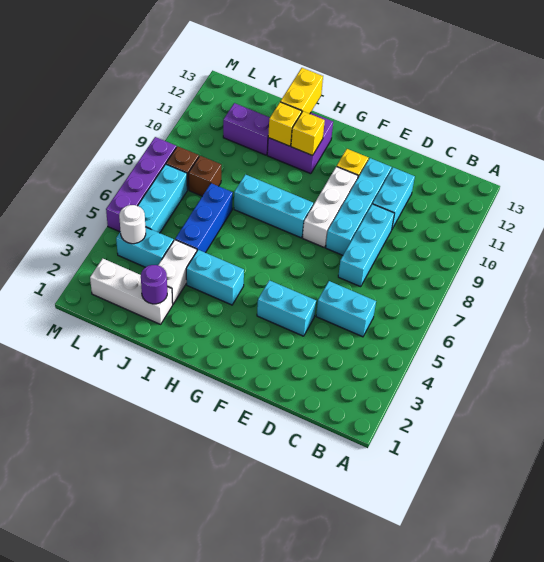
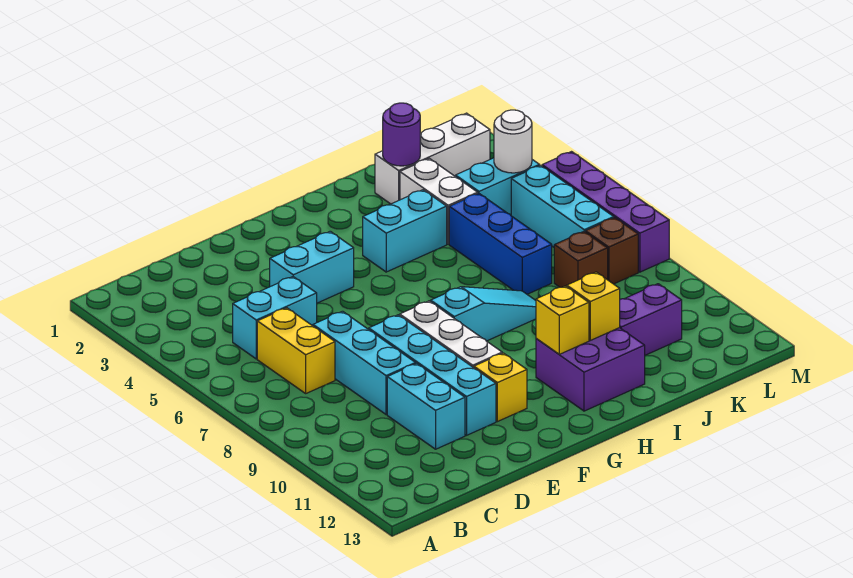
cyan 1x3 brick [234,174,313,238] -> cyan 1x3 slope [431,287,536,341]
yellow 1x2 brick [280,68,323,114] -> yellow 1x2 brick moved to [257,308,335,393]

